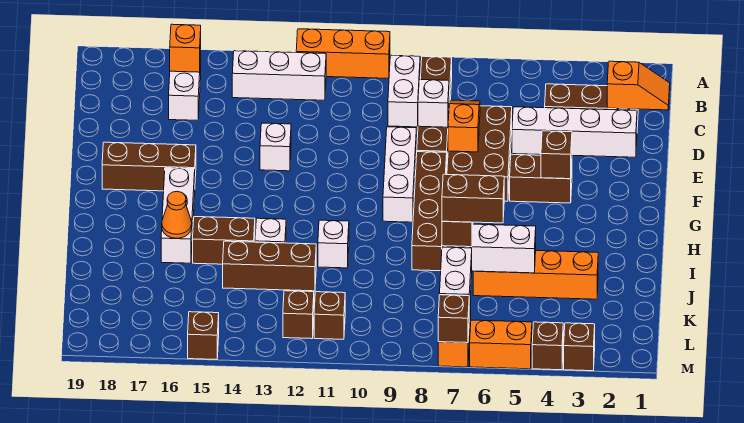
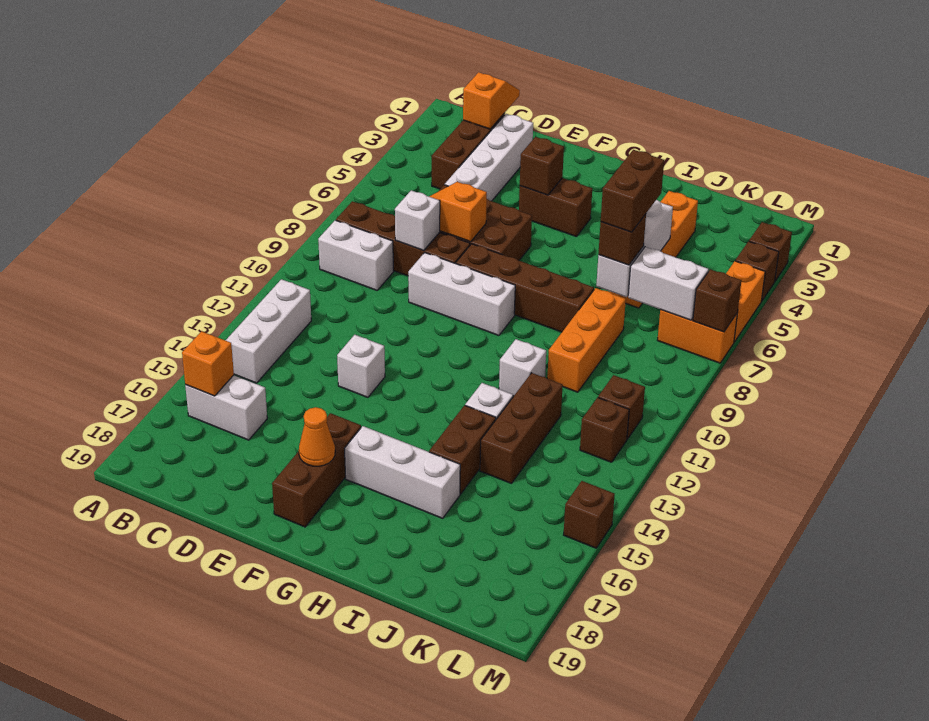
orange 1x3 brick [296,29,390,78] -> orange 1x3 brick moved to [547,288,626,392]
brown 1x2 brick [510,154,572,203] -> brown 1x2 brick turned to [519,178,592,237]
orange 1x1 cone [162,192,192,238] -> orange 1x1 cone moved to [299,407,335,466]

